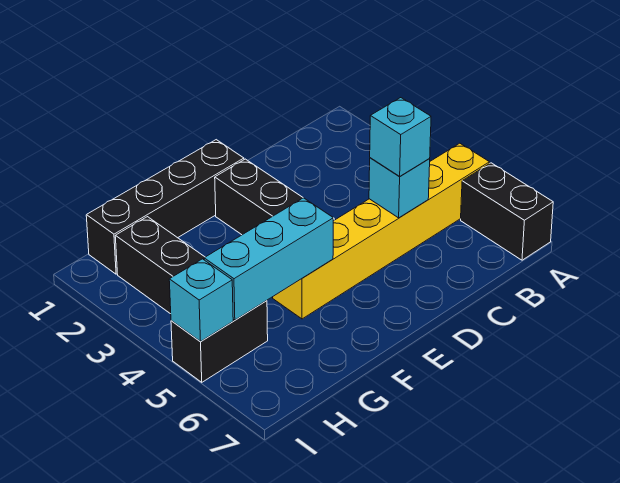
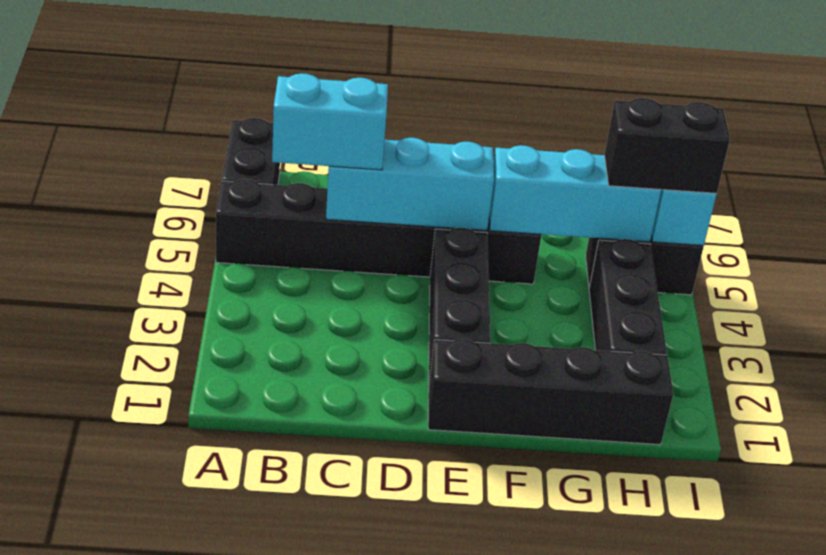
yellow 1x6 brick [273,143,490,319] -> black 1x6 brick [216,179,541,284]
cyan 1x1 brick [369,158,430,218] -> cyan 1x3 brick [326,138,494,230]
cyan 1x1 brick [370,98,431,177] -> cyan 1x2 brick [272,73,388,170]
none -> black 1x2 brick [604,98,730,193]

